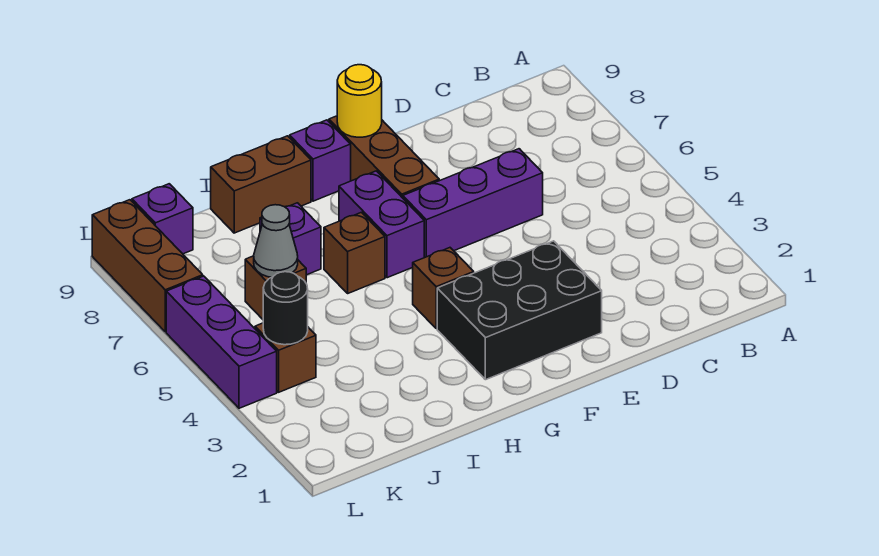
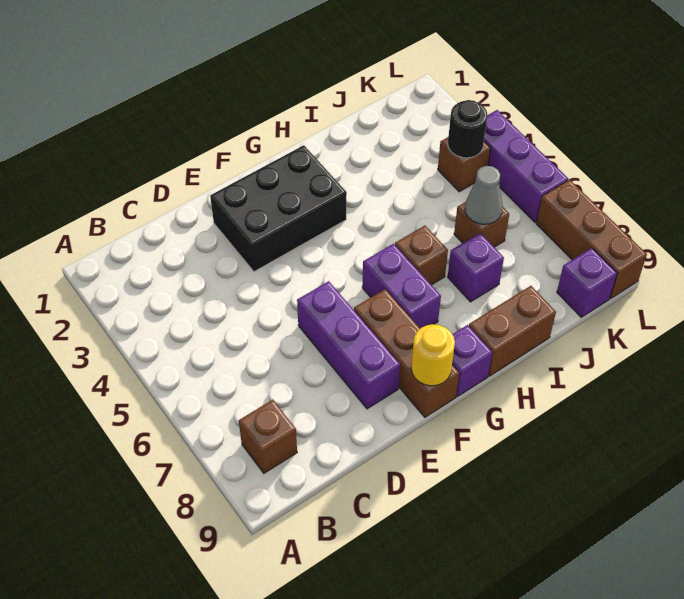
purple 1x3 brick [403,149,543,258] -> purple 1x3 brick turned to [297,281,400,409]
brown 1x1 brick [413,248,474,329] -> brown 1x1 brick moved to [239,400,297,473]

